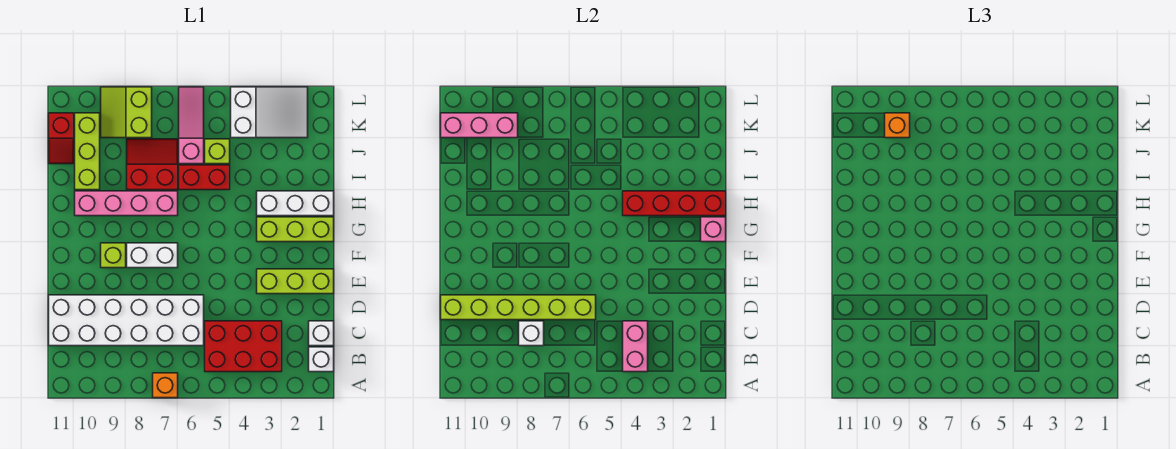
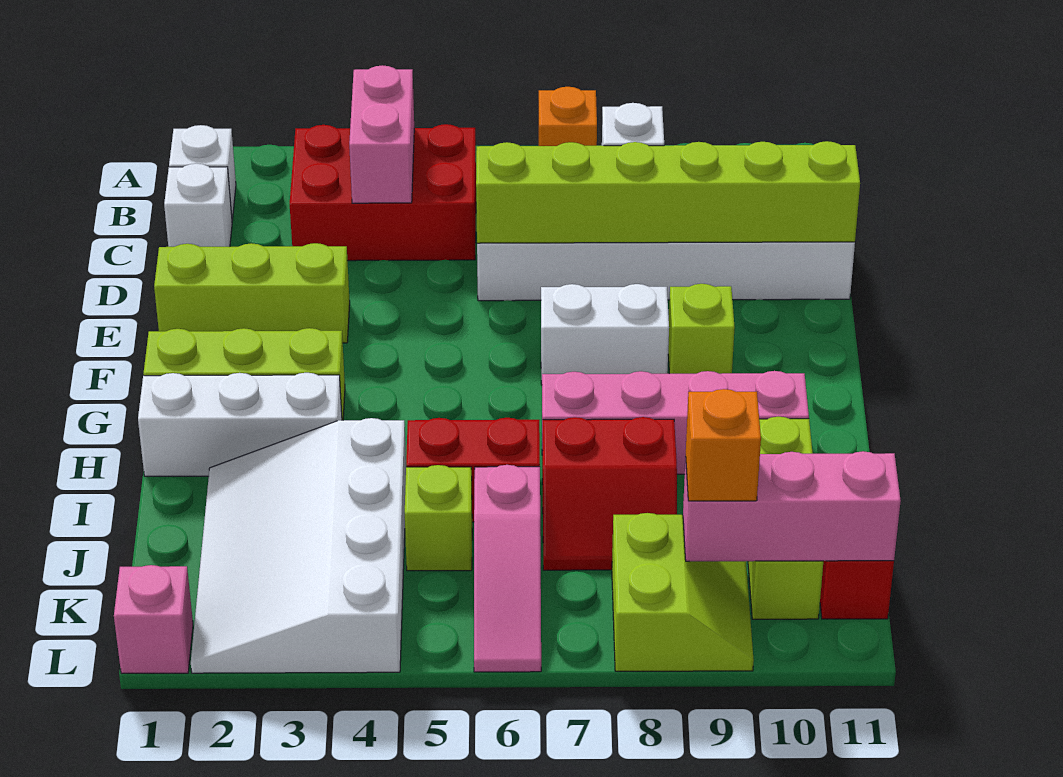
pink 1x1 brick [701,217,726,242] -> pink 1x1 brick moved to [114,565,193,674]
red 1x4 brick [623,191,726,216] -> none
white 2x3 slope [231,87,308,138] -> white 3x4 slope [191,418,406,673]

